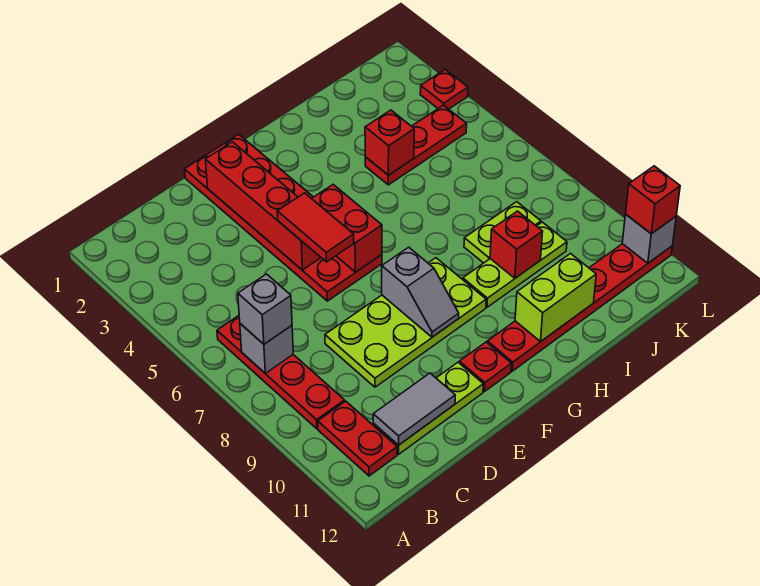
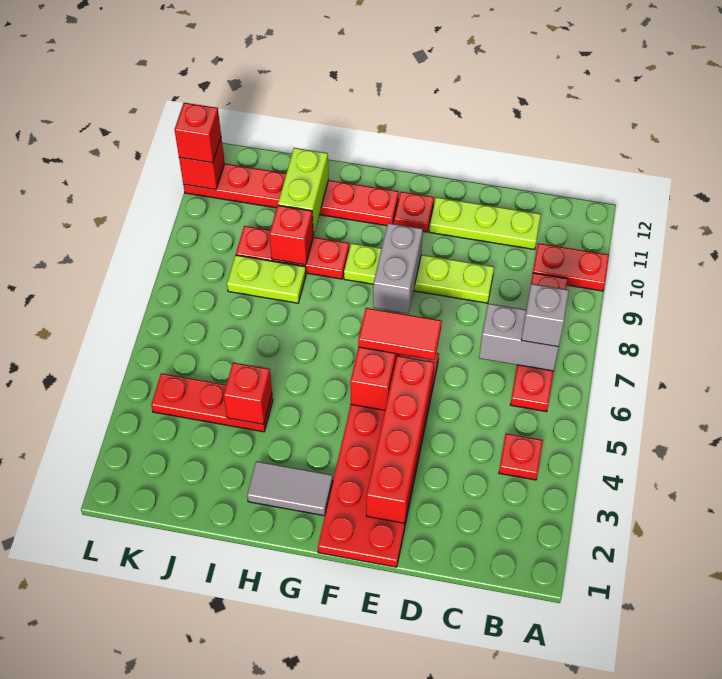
grey 1x1 brick [240,324,293,373] -> grey 1x2 brick [479,303,559,371]
red 1x2 plate [318,401,397,476] -> red 1x2 plate turned to [533,243,609,291]
grey 1x2 tile [373,373,455,445] -> grey 1x2 tile moved to [247,461,333,516]
lime 2x4 plate [325,258,486,387] -> lime 1x4 plate [344,243,494,303]
red 1x2 tile [277,193,354,262] -> red 1x2 tile turned to [358,308,442,360]
grey 1x2 slope [382,247,459,337] -> grey 1x2 brick [373,223,423,314]
lime 1x3 plate [463,222,567,307] -> red 1x3 plate [236,226,349,279]
lime 1x2 brick [515,254,596,342] -> lime 1x2 brick turned to [278,148,329,235]
red 1x1 plate [420,70,468,109] -> red 1x1 plate moved to [499,434,543,480]
grey 1x1 brick [622,214,676,263] -> red 1x1 brick [179,138,225,190]

